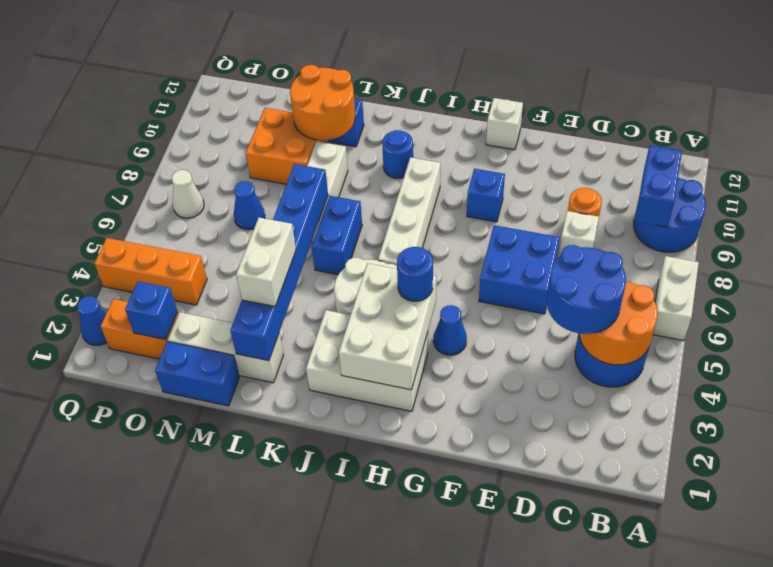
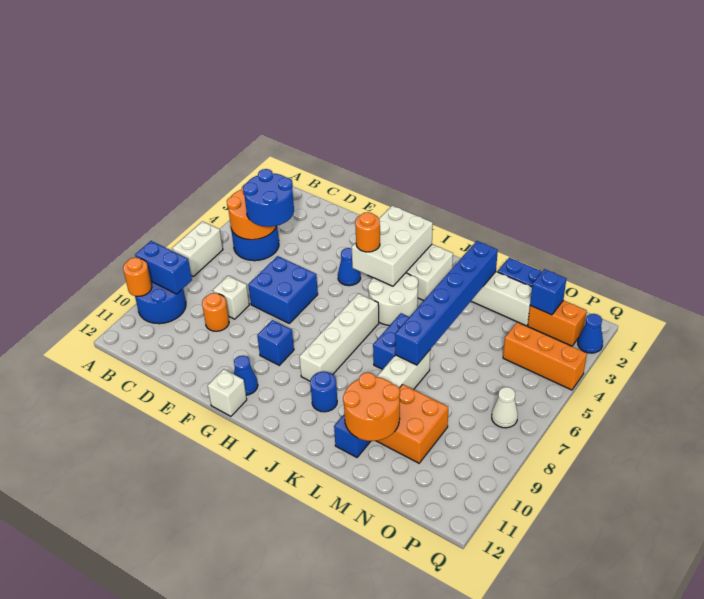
none -> orange 1x1 round brick [123,257,152,296]
blue 1x2 brick [635,145,682,227] -> blue 1x2 brick turned to [135,241,192,294]
blue 1x1 round brick [397,247,433,301] -> orange 1x1 round brick [355,212,380,252]
white 1x2 brick [236,218,296,306] -> none
blue 1x1 cone [234,181,265,230] -> blue 1x1 cone moved to [234,356,258,395]

